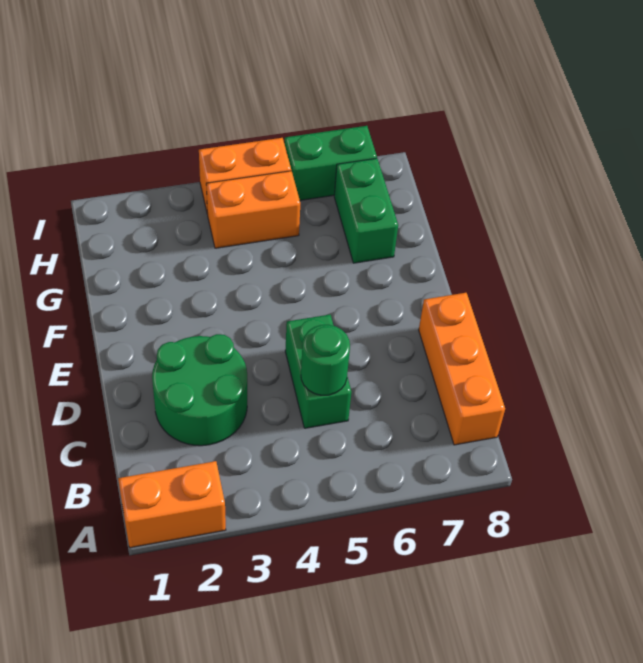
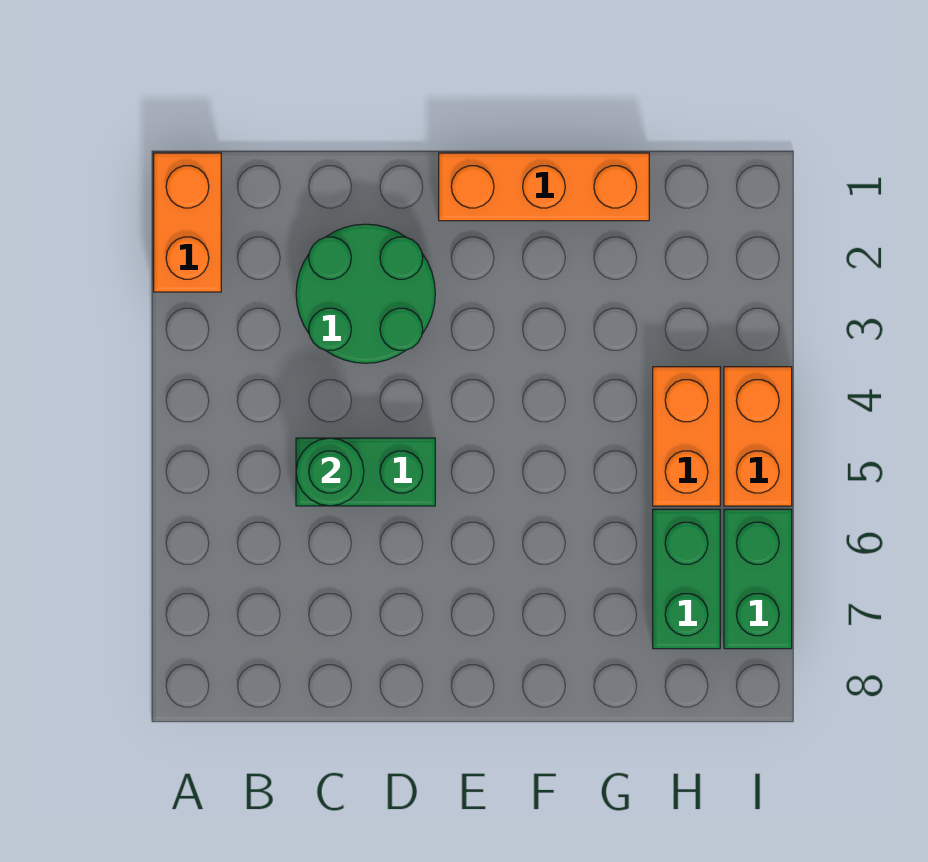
orange 1x3 brick [419,293,505,445] -> orange 1x3 brick moved to [439,153,649,221]
green 1x2 brick [334,158,398,263] -> green 1x2 brick turned to [653,509,720,649]

